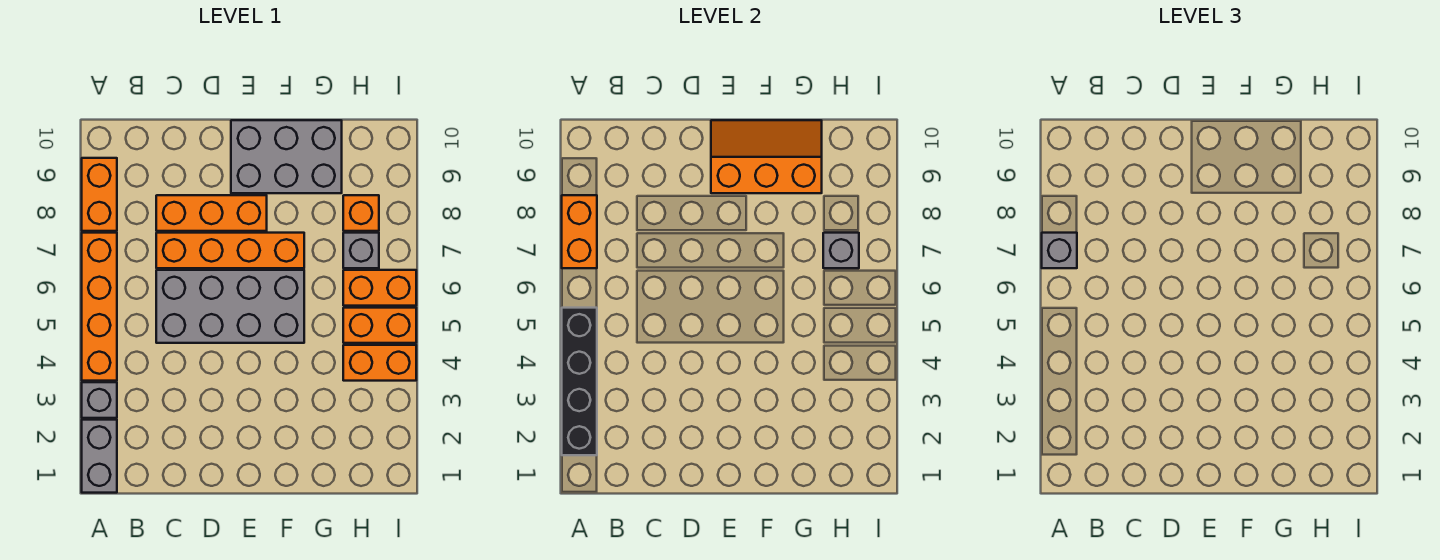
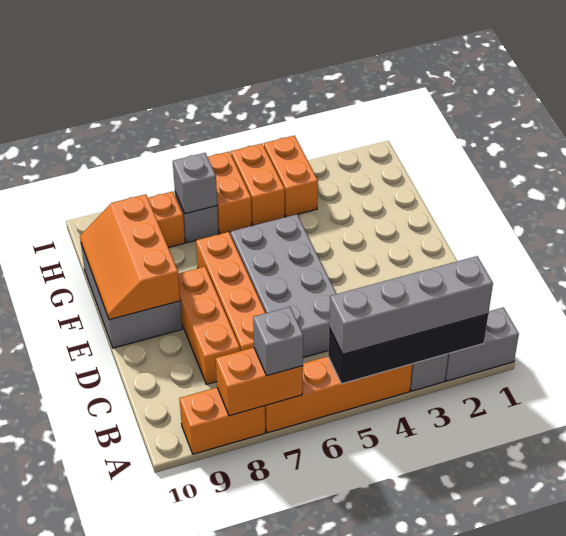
none -> grey 1x4 brick [329,256,493,354]

